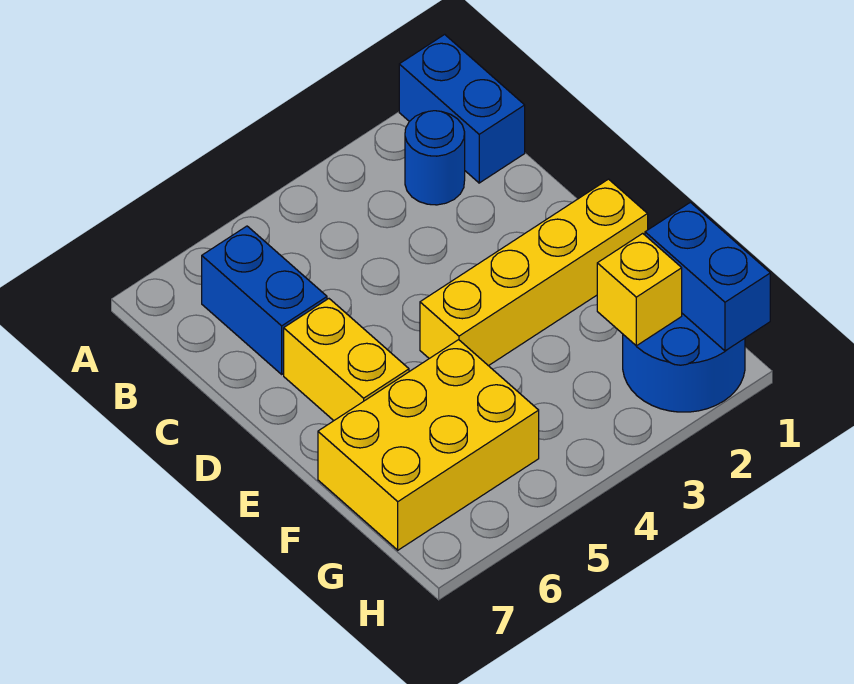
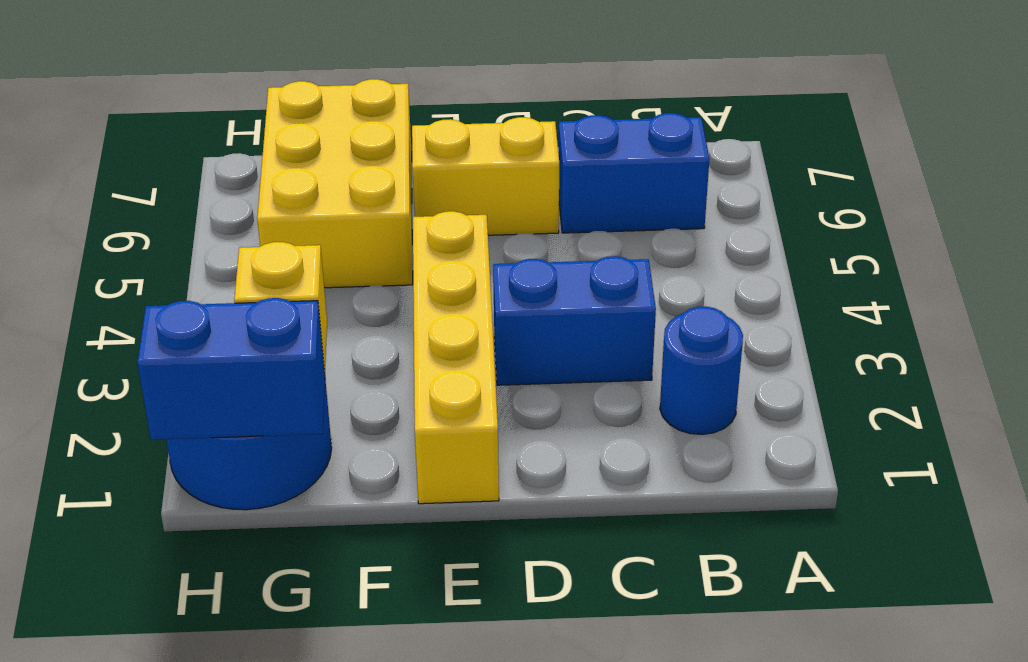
blue 1x2 brick [399,34,525,183] -> blue 1x2 brick moved to [493,256,656,385]

